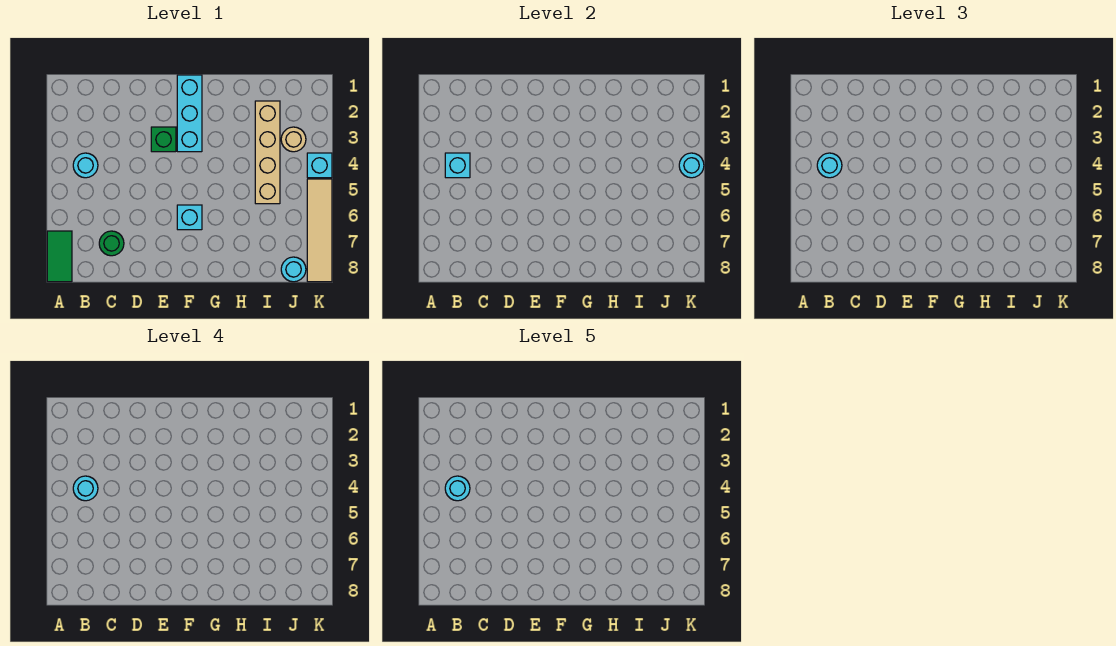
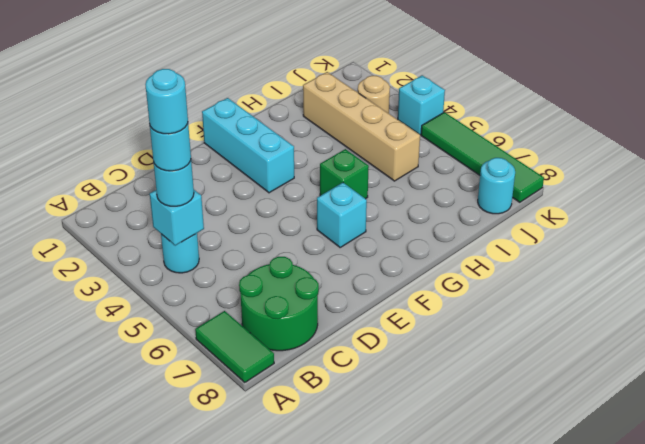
green 1x1 round brick [99,231,124,256] -> green 2x2 round brick [239,257,319,351]
green 1x1 brick [151,127,176,152] -> green 1x1 brick moved to [320,149,369,199]
cyan 1x1 round brick [679,153,704,178] -> none
tan 1x4 tile [307,179,332,282] -> green 1x4 tile [421,112,544,202]

